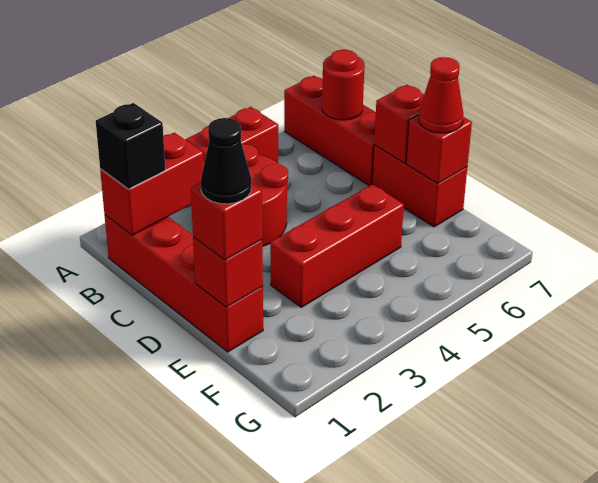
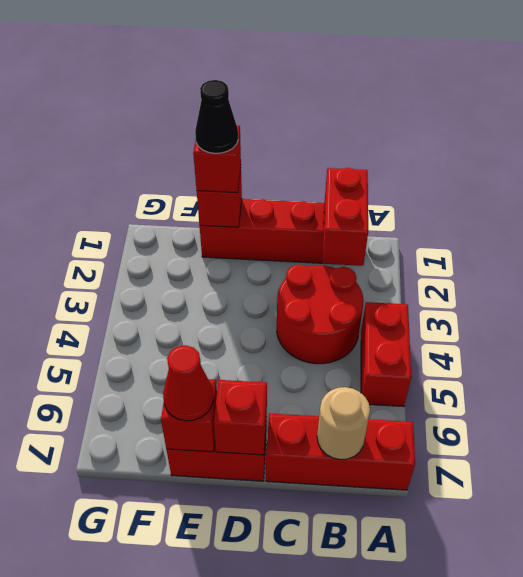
black 1x1 brick [96,103,165,189] -> none
red 1x1 round brick [322,50,365,120] -> tan 1x1 round brick [317,387,370,460]
red 1x3 brick [270,184,404,307] -> none

